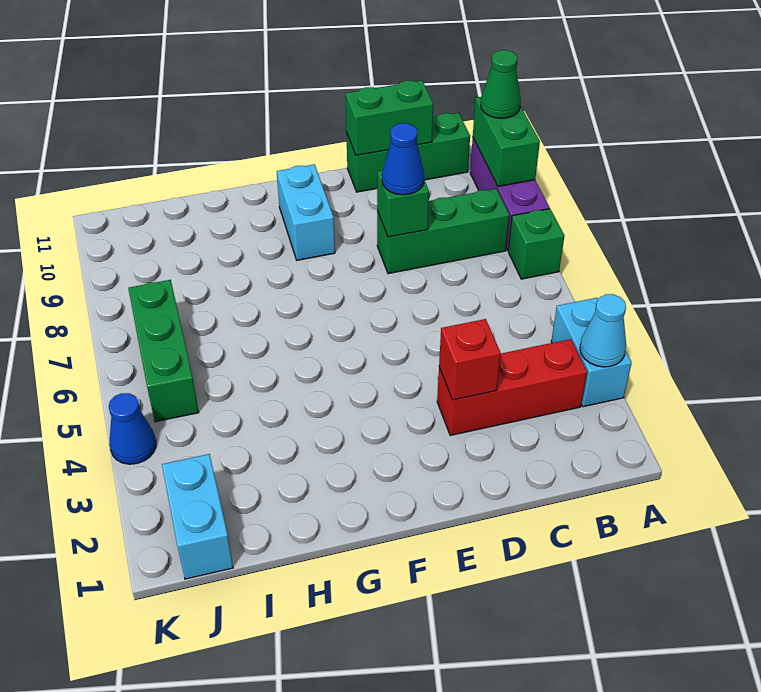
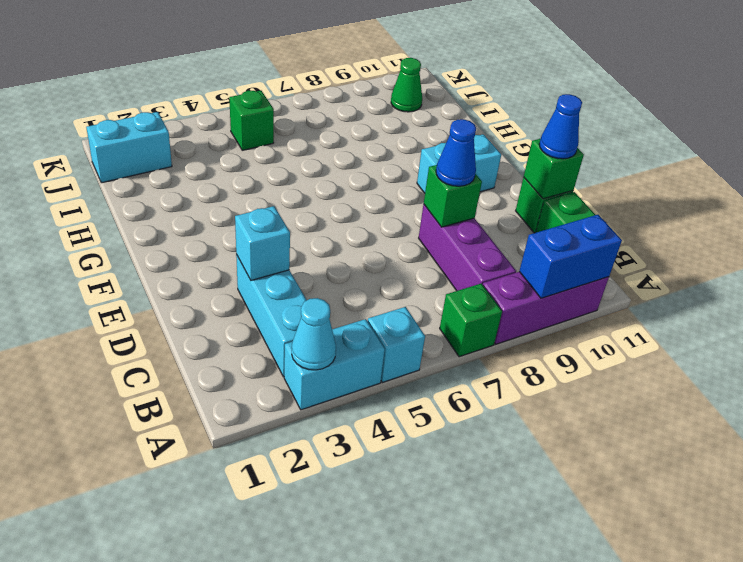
none -> cyan 1x1 brick [368,307,425,382]
green 1x2 brick [473,97,540,186] -> blue 1x2 brick [519,215,622,298]
green 1x1 cone [481,50,521,118] -> green 1x1 cone moved to [391,58,422,112]
red 1x3 brick [437,339,587,436] -> cyan 1x3 brick [236,255,307,377]
green 1x3 brick [377,189,509,274] -> purple 1x3 brick [419,204,516,291]
green 1x2 brick [345,81,433,155] -> green 1x1 brick [524,139,584,199]
red 1x1 brick [439,319,501,400] -> cyan 1x1 brick [235,206,290,280]
green 1x3 brick [128,280,199,422] -> green 1x1 brick [229,91,274,150]
blue 1x1 cone [109,393,156,464] -> blue 1x1 cone moved to [539,94,582,159]

